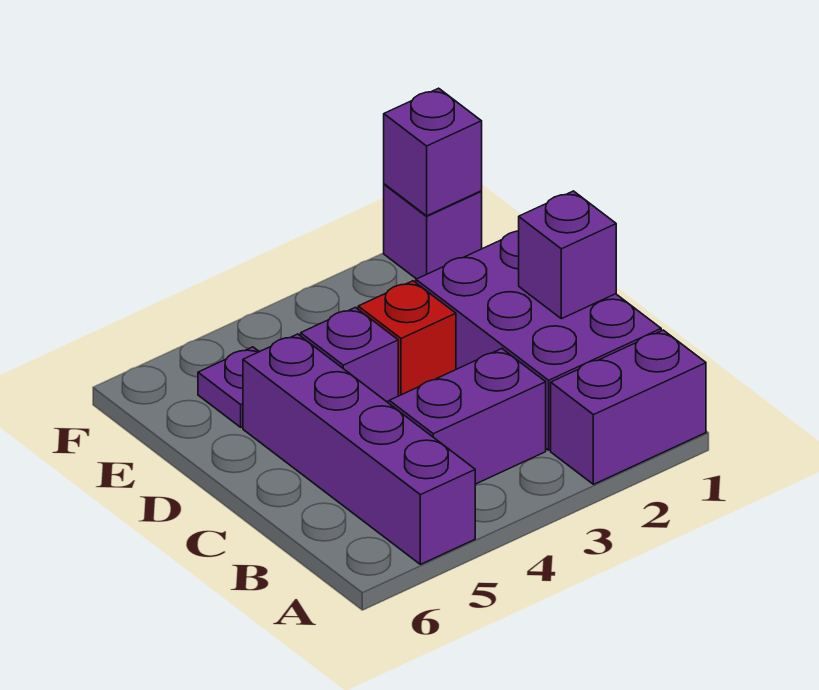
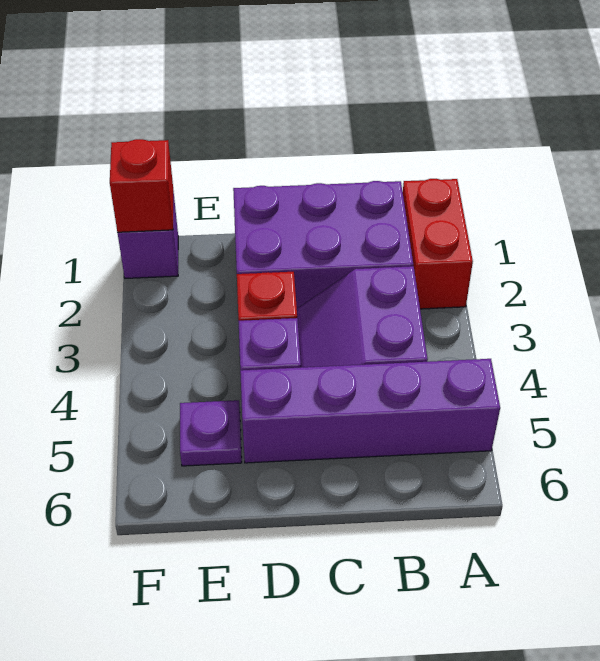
purple 1x2 brick [551,330,706,484] -> red 1x2 brick [403,179,473,309]
purple 1x1 brick [519,191,616,319] -> none
purple 1x1 brick [384,88,482,216] -> red 1x1 brick [110,139,173,232]

